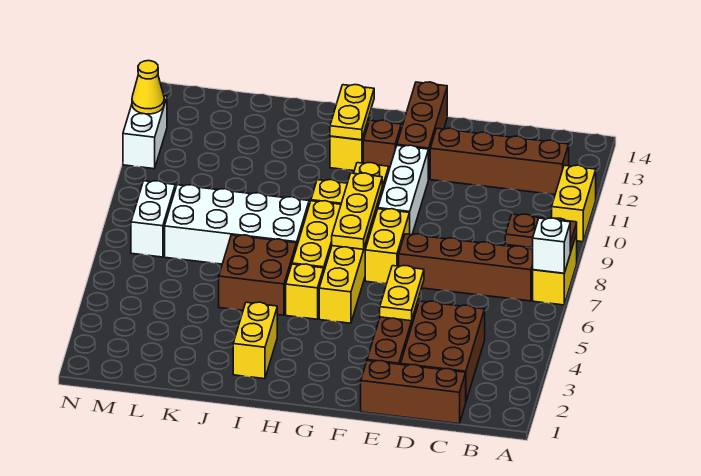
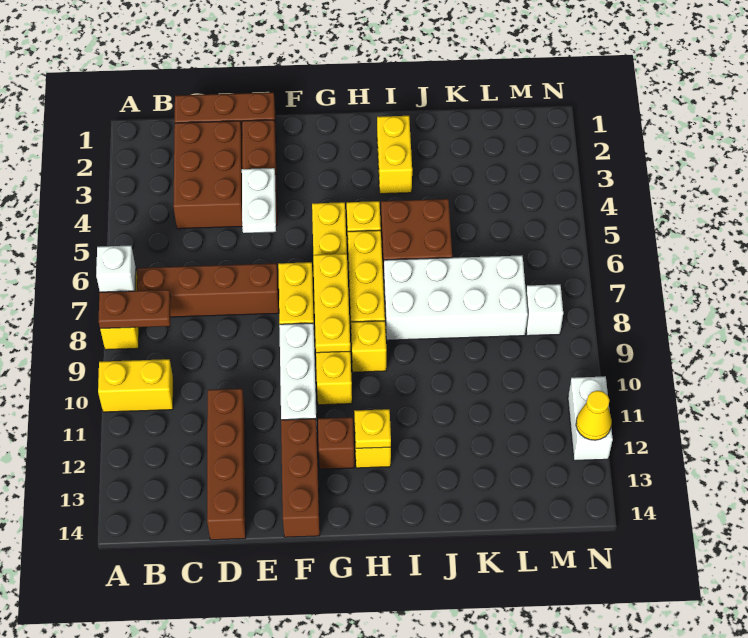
yellow 1x2 brick [552,165,596,242] -> yellow 1x2 brick turned to [98,359,173,412]
brown 1x4 brick [430,128,569,195] -> brown 1x4 brick turned to [207,389,246,540]
yellow 1x2 plate [380,266,424,321] -> white 1x2 plate [242,168,276,233]
yellow 1x2 plate [330,85,374,140] -> yellow 1x1 plate [354,409,391,448]
white 1x2 brick [131,181,175,257] -> white 1x1 brick [526,284,563,336]

